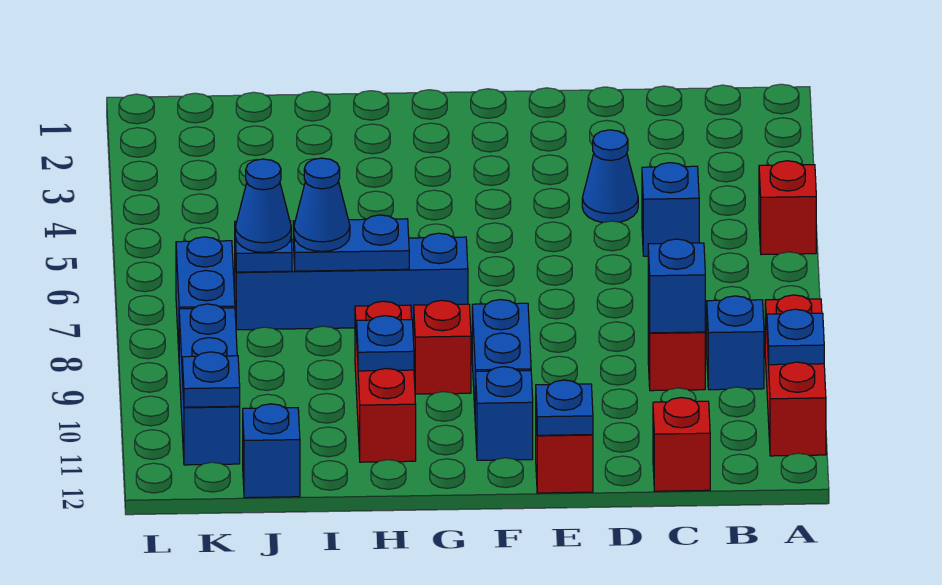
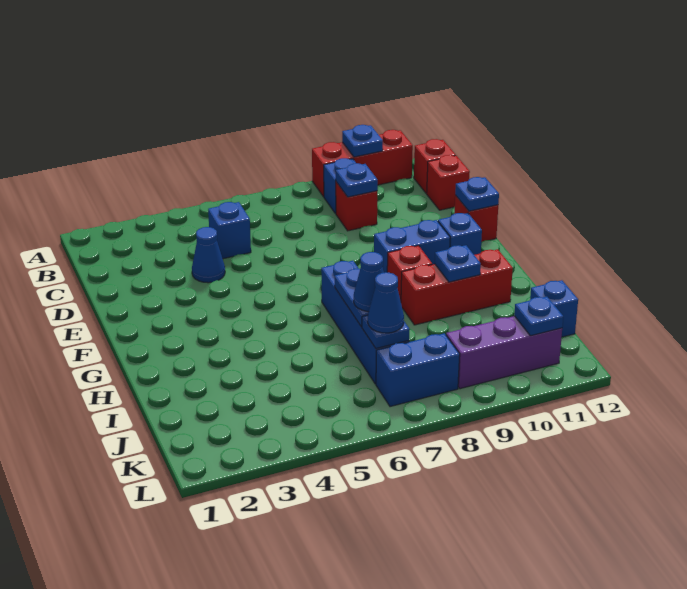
red 1x1 brick [759,161,816,255] -> red 1x1 brick moved to [414,139,456,194]
blue 1x1 brick [648,239,705,333] -> blue 1x1 plate [335,163,378,197]
blue 1x3 brick [179,304,240,465] -> purple 1x3 brick [446,316,562,389]

